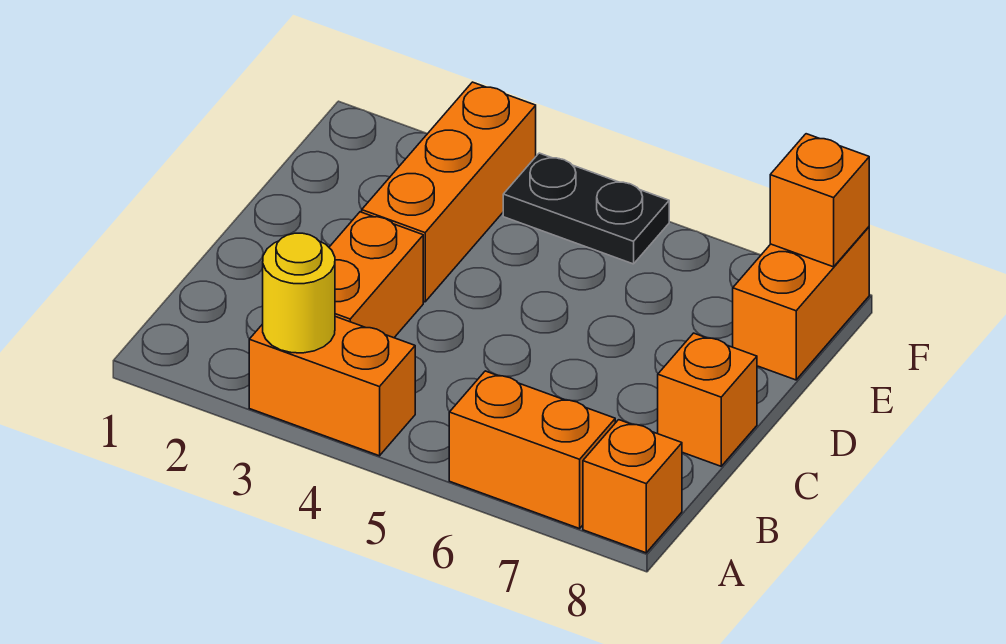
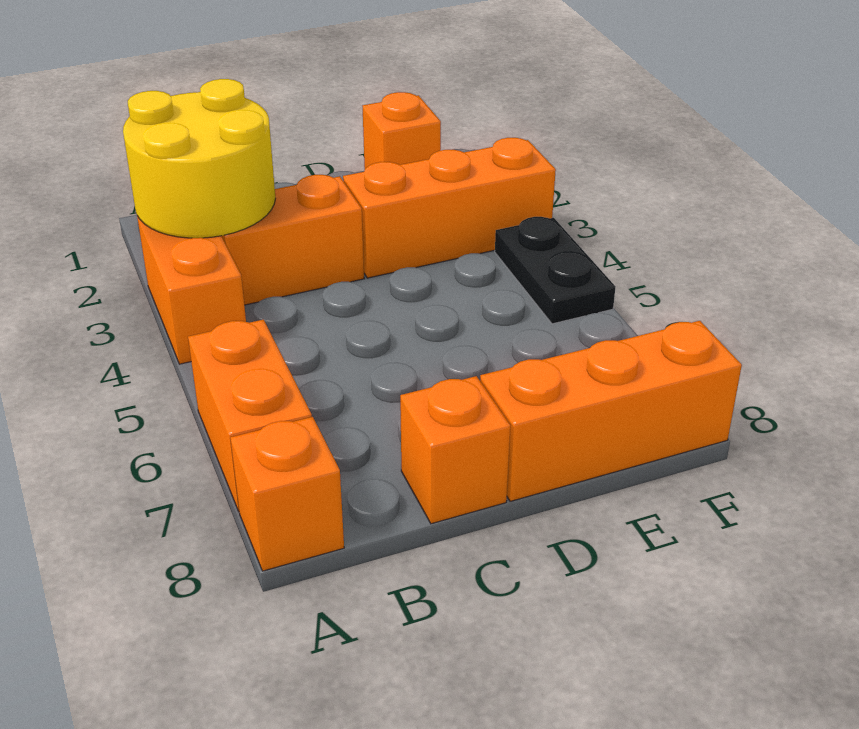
yellow 1x1 round brick [263,233,335,353] -> yellow 2x2 round brick [123,79,275,238]
orange 1x2 brick [733,227,869,380] -> orange 1x3 brick [480,321,742,501]
orange 1x1 brick [770,134,869,267] -> orange 1x1 brick moved to [362,92,441,169]

